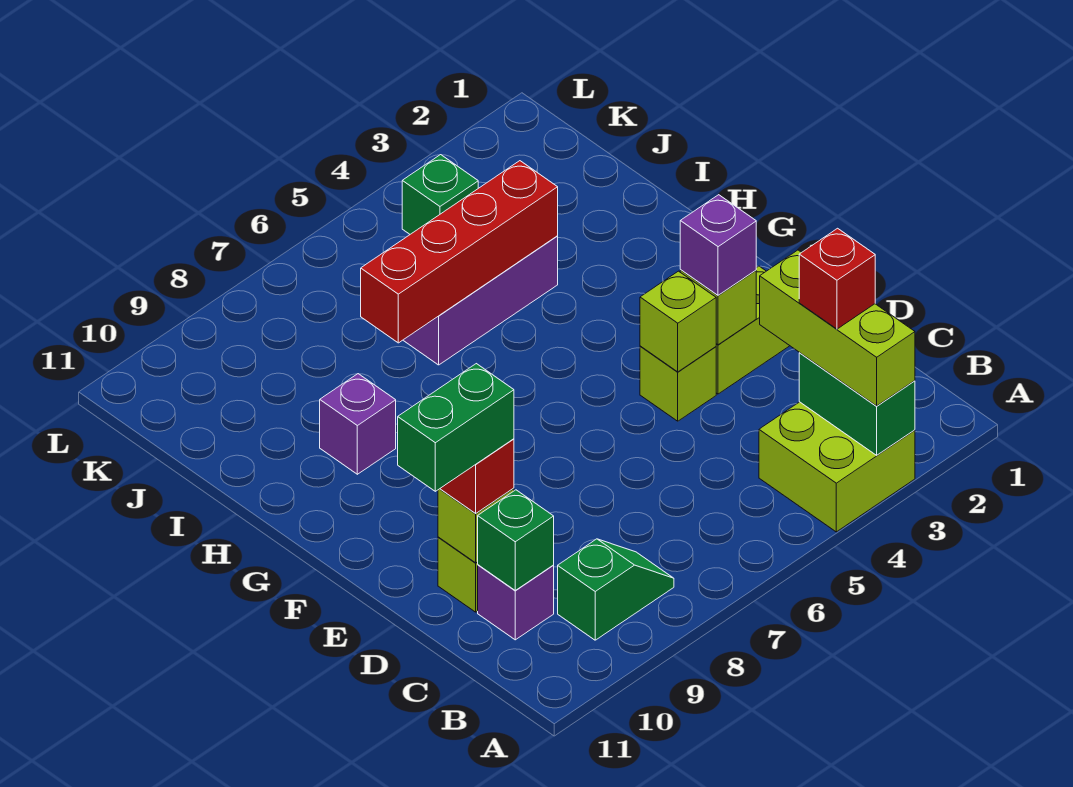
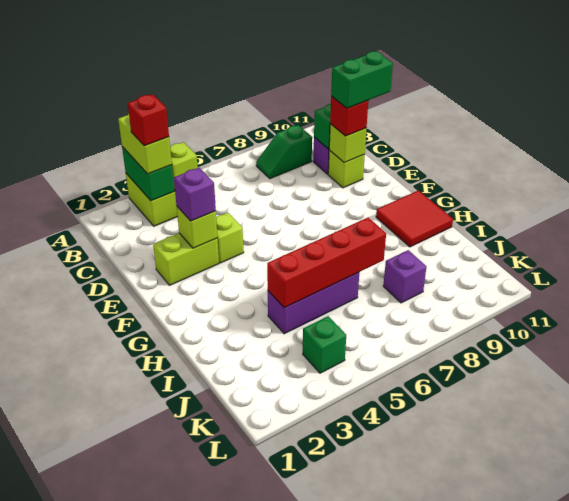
lime 1x3 brick [760,250,915,406] -> lime 1x2 brick [118,114,172,174]
lime 1x1 brick [640,271,716,372] -> lime 1x1 brick moved to [170,142,198,190]
none -> red 2x2 tile [376,191,453,247]
purple 1x1 brick [320,374,396,474] -> purple 1x1 brick moved to [383,250,427,303]

